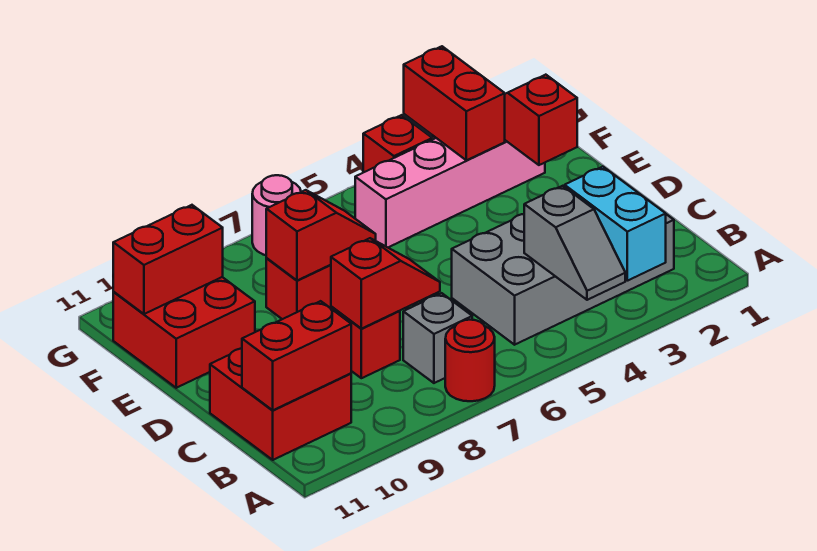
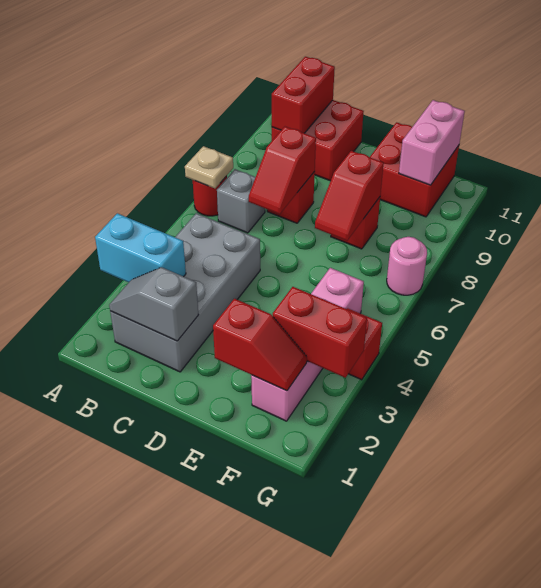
grey 1x2 slope [524,186,625,300] -> grey 1x2 slope moved to [109,267,198,341]
none -> tan 1x1 plate [185,146,233,188]
red 1x2 brick [113,205,223,314] -> pink 1x2 brick [399,100,465,185]

